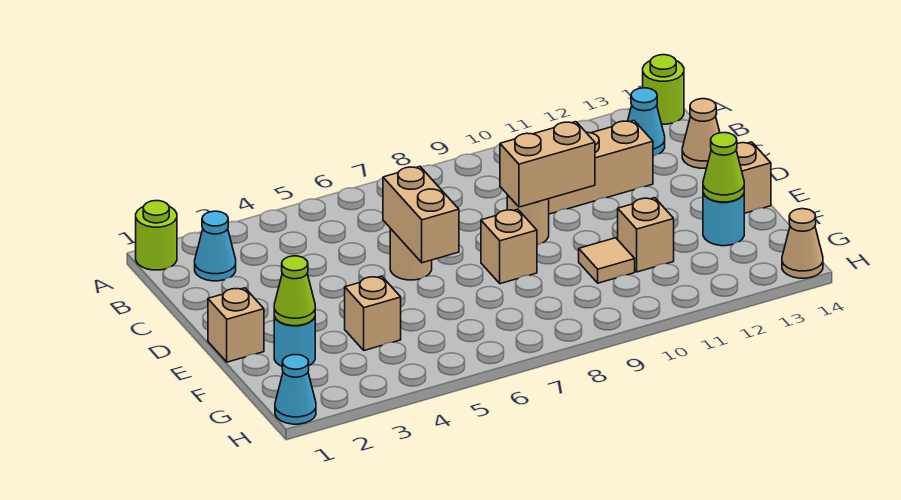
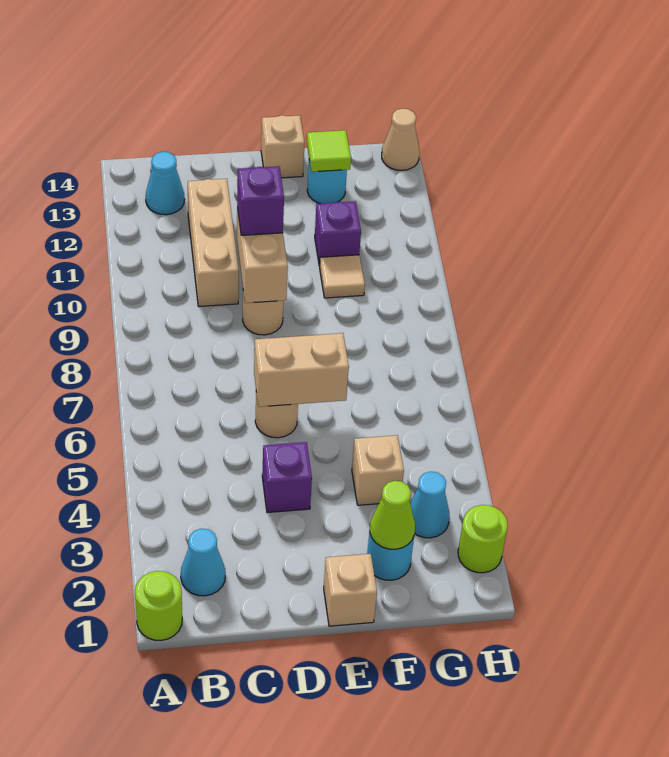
lime 1x1 round brick [643,55,684,124] -> lime 1x1 round brick moved to [458,505,508,573]
tan 1x1 cone [682,99,720,168] -> none
none -> purple 1x1 brick [262,442,312,512]
none -> purple 1x1 brick [237,166,284,235]
tan 1x1 brick [481,209,537,284] -> none
tan 1x1 brick [618,198,674,272] -> purple 1x1 brick [315,201,361,266]
lime 1x1 cone [703,133,744,202] -> lime 1x1 tile [307,130,351,172]
cyan 1x1 cone [275,355,316,424] -> cyan 1x1 cone moved to [410,472,450,538]

